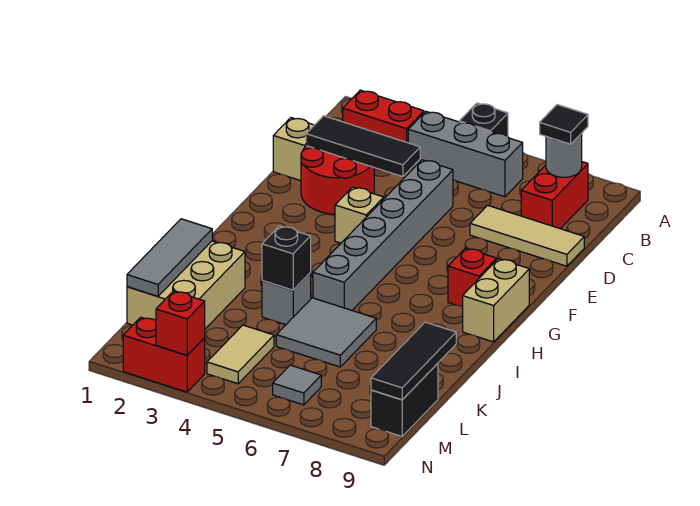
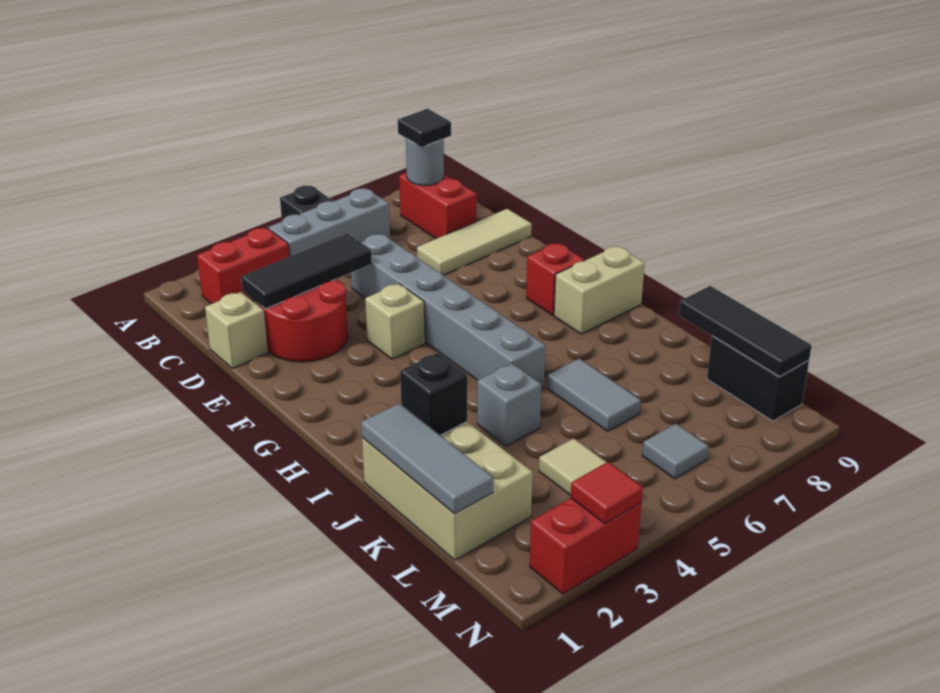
tan 1x2 brick [463,259,529,342] -> tan 1x2 brick turned to [554,246,645,334]
black 1x1 brick [262,226,311,290] -> black 1x1 brick moved to [400,353,467,435]
grey 2x2 tile [276,298,376,367] -> grey 1x2 tile [547,359,641,431]
red 1x1 brick [156,291,205,355] -> red 1x1 tile [571,462,643,524]

